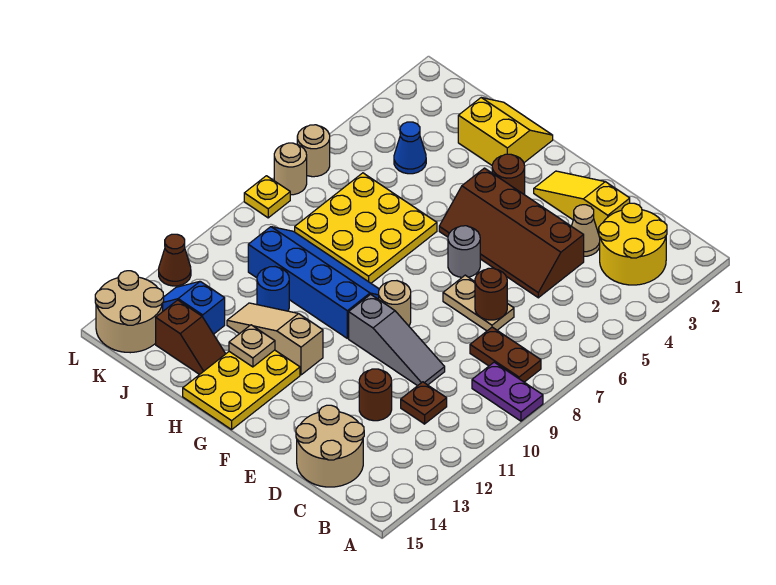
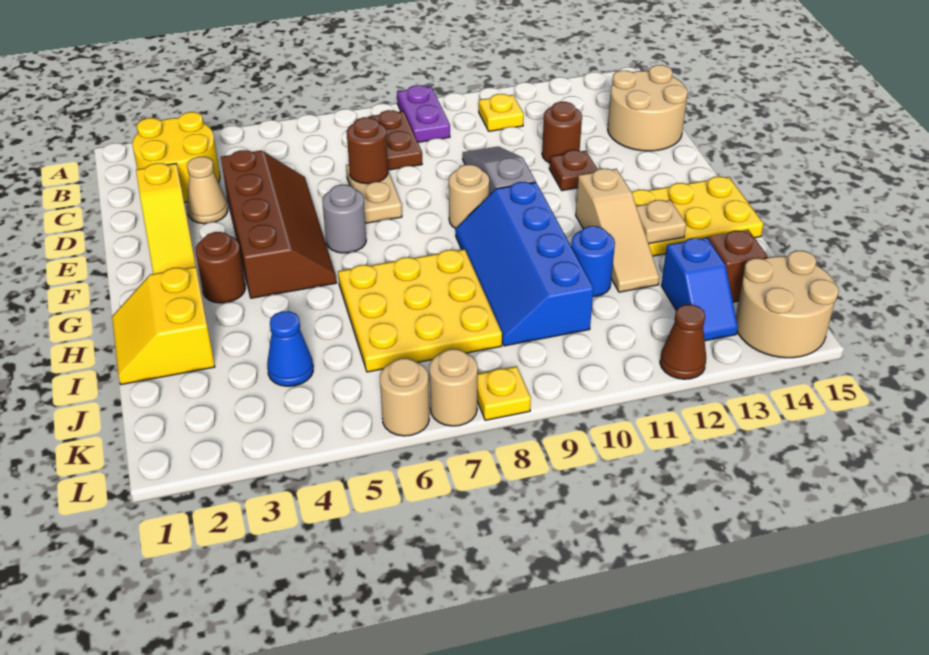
none -> yellow 1x1 plate [479,94,524,131]
brown 1x1 plate [401,382,447,424] -> brown 1x1 plate moved to [549,150,598,191]

